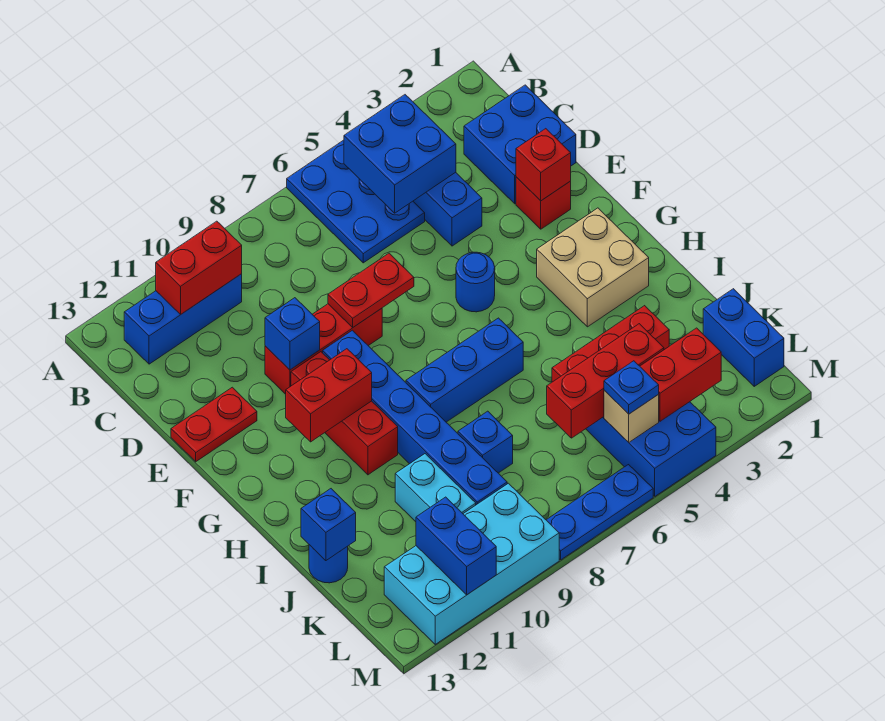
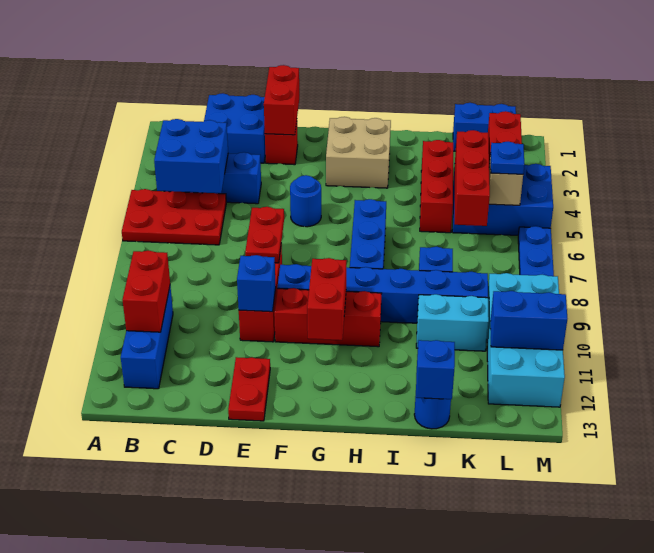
blue 2x3 plate [287,140,425,263] -> red 2x3 plate [122,189,226,245]
red 1x1 brick [516,129,571,201] -> red 1x2 brick [264,65,299,135]

